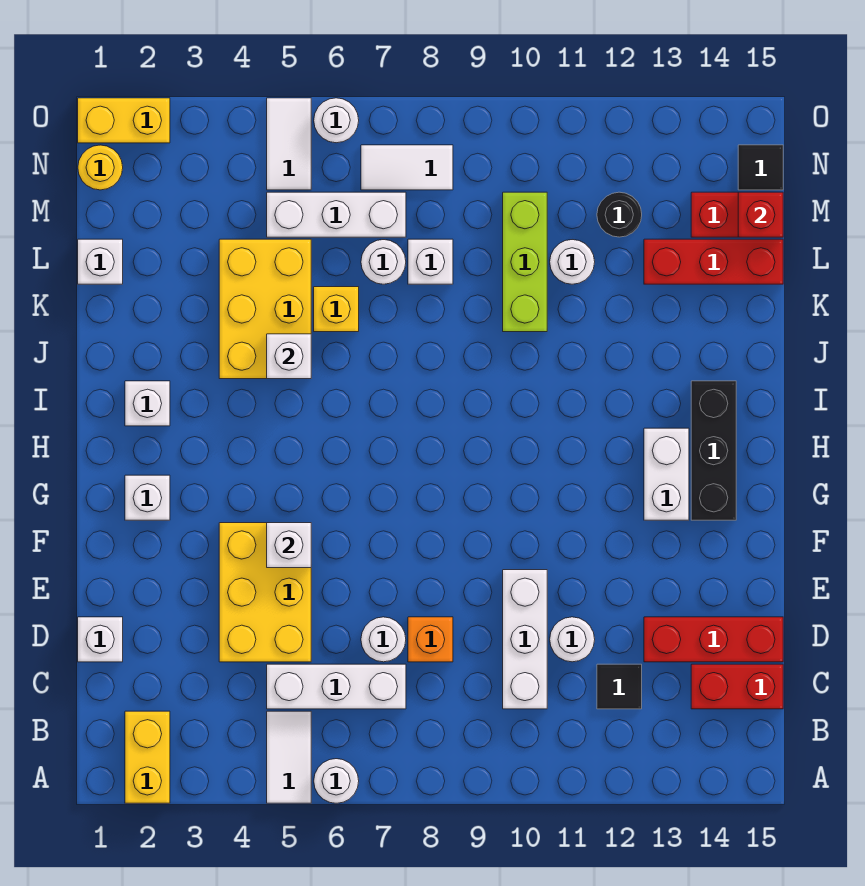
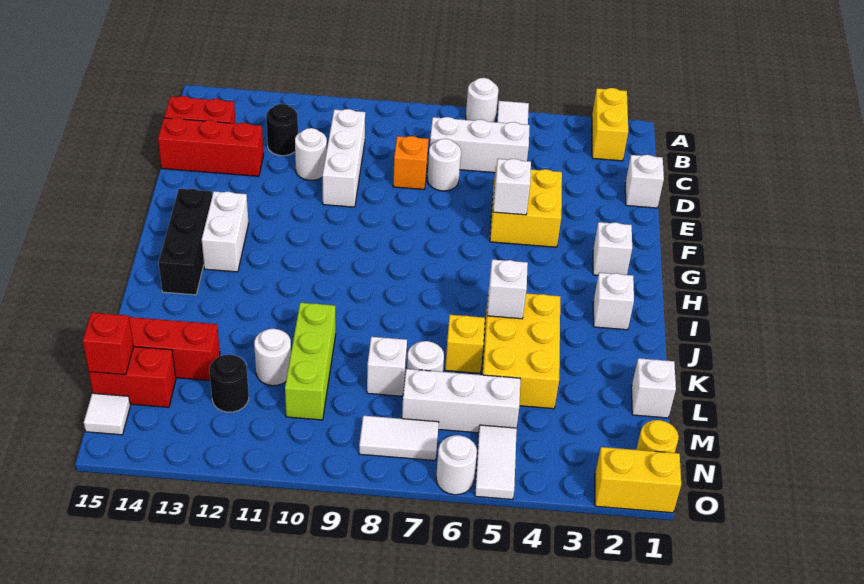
black 1x1 tile [597,664,642,709] -> black 1x1 round brick [266,104,298,156]
yellow 2x3 brick [219,523,311,662] -> yellow 2x2 brick [490,167,562,247]
black 1x1 tile [738,145,783,190] -> white 1x1 tile [84,393,130,435]

